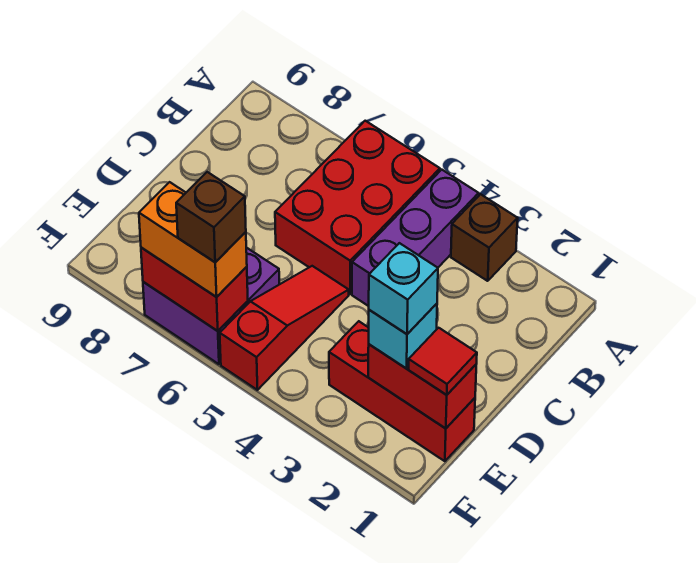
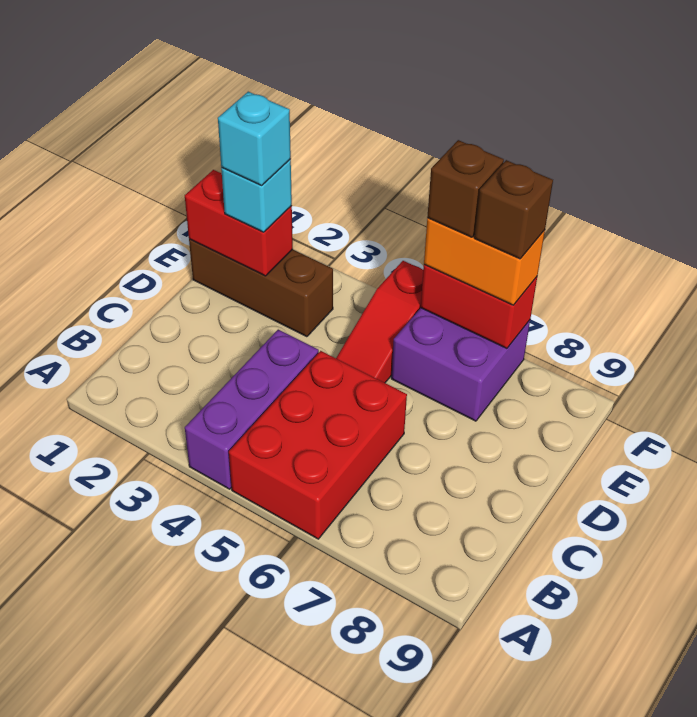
brown 1x1 brick [451,194,518,281] -> brown 1x1 brick moved to [474,160,553,259]
red 1x3 brick [329,321,475,461] -> brown 1x3 brick [189,239,333,337]
red 1x1 tile [408,328,477,395] -> none

